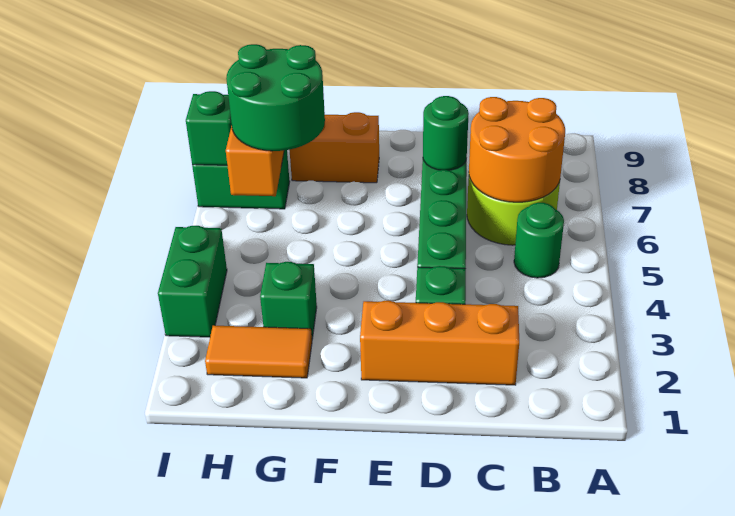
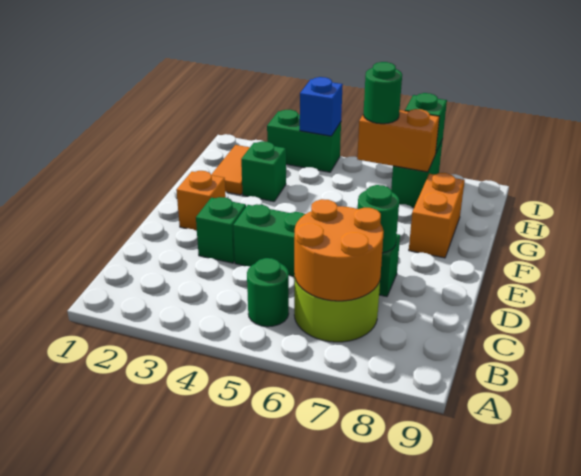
orange 1x3 brick [360,301,519,385] -> orange 1x1 brick [176,171,226,231]
green 2x2 round brick [226,44,325,151] -> green 1x1 round brick [363,62,402,124]
none -> blue 1x1 brick [300,77,343,136]

